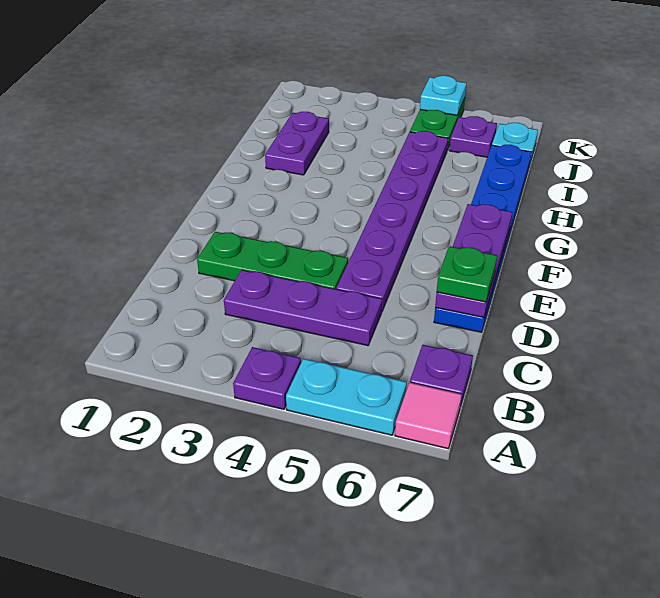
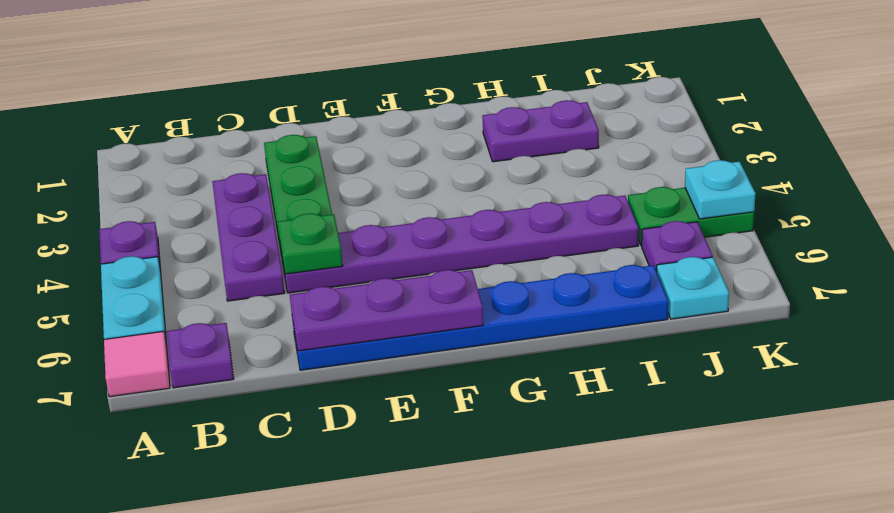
green 1x1 plate [437,246,497,302] -> green 1x1 plate moved to [278,213,343,274]

